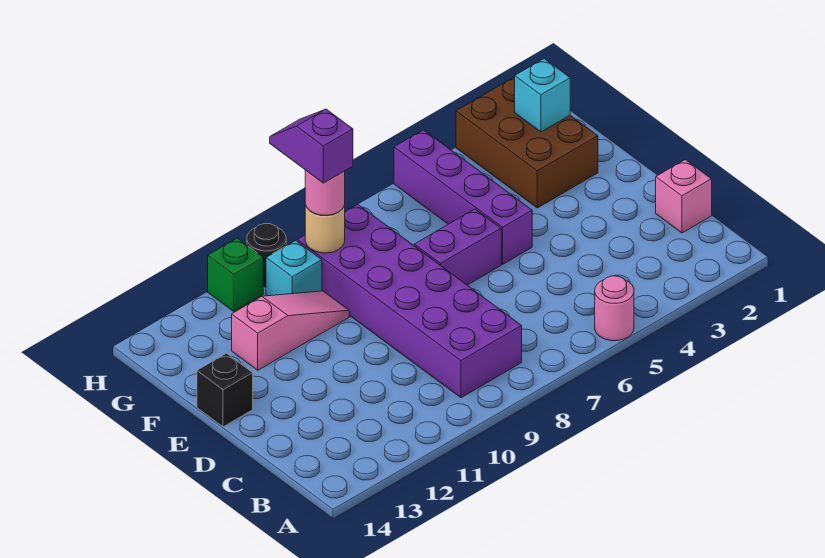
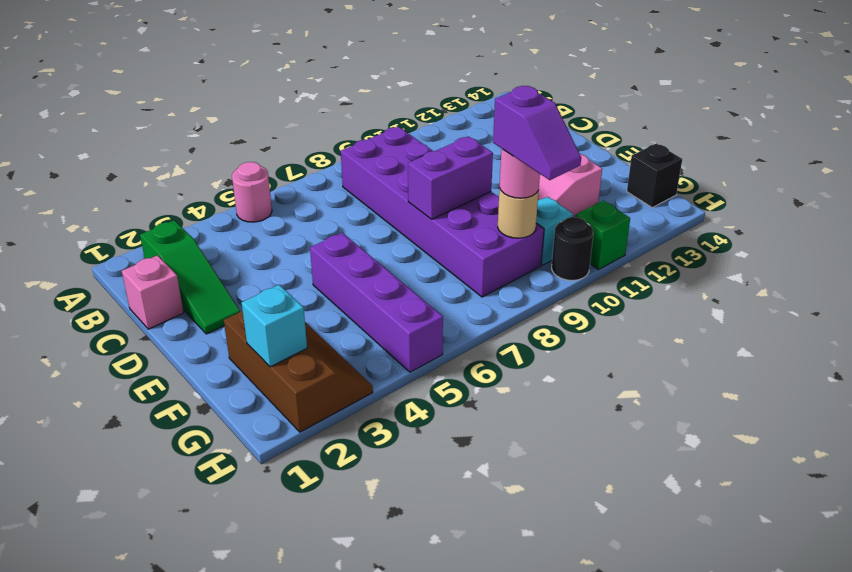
none -> green 1x3 slope [140,220,240,334]
purple 1x2 brick [414,209,501,285] -> purple 1x2 brick moved to [408,136,493,219]
black 1x1 brick [197,353,253,427] -> black 1x1 brick moved to [627,143,682,207]
brown 2x3 brick [456,77,598,208] -> brown 2x3 slope [224,310,373,432]

